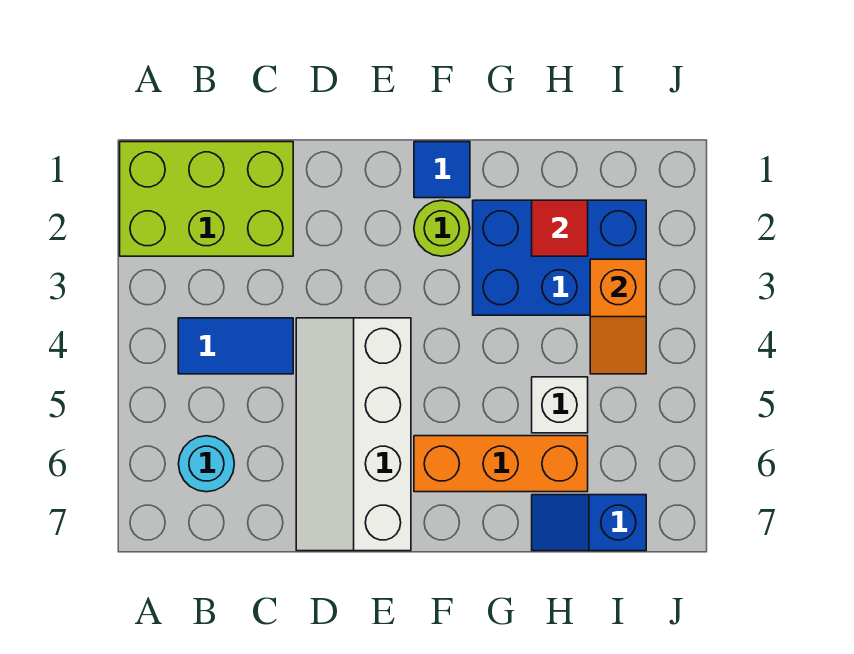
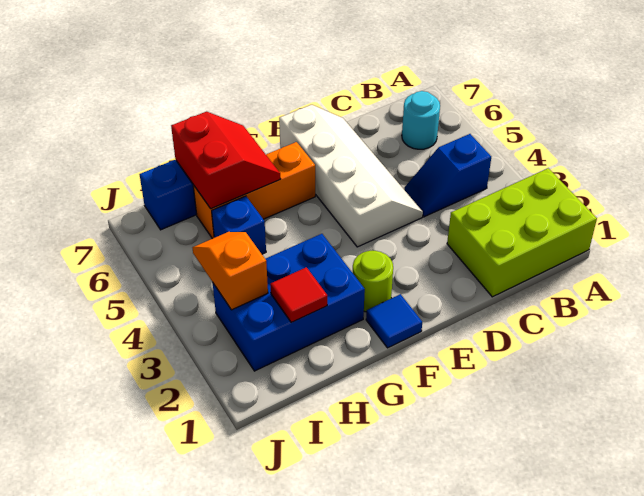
blue 1x2 tile [178,318,293,374] -> blue 1x2 slope [404,134,491,217]
none -> red 2x2 slope [171,112,280,209]
white 1x1 brick [532,377,588,433] -> blue 1x1 brick [212,196,266,254]

